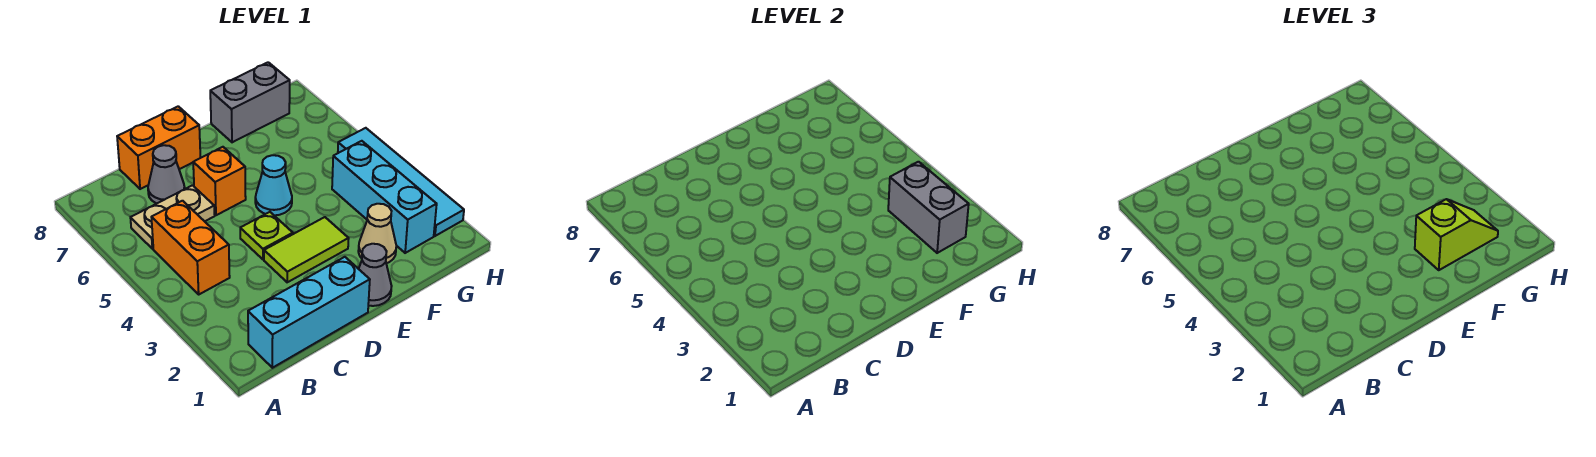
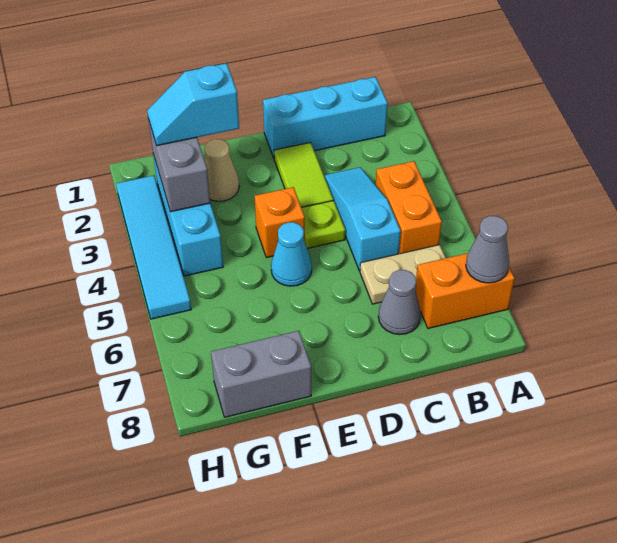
none -> cyan 1x3 slope [324,167,401,271]
orange 1x2 brick [117,106,200,189] -> orange 1x2 brick moved to [415,253,515,328]
lime 1x2 tile [264,217,349,282] -> lime 1x2 tile turned to [274,142,333,208]
orange 1x1 brick [193,147,246,215] -> orange 1x1 brick moved to [255,187,305,258]
grey 1x1 cone [359,244,392,306] -> grey 1x1 cone moved to [466,216,509,283]
lime 1x2 slope [1415,199,1498,270] -> cyan 1x2 slope [147,63,239,146]

